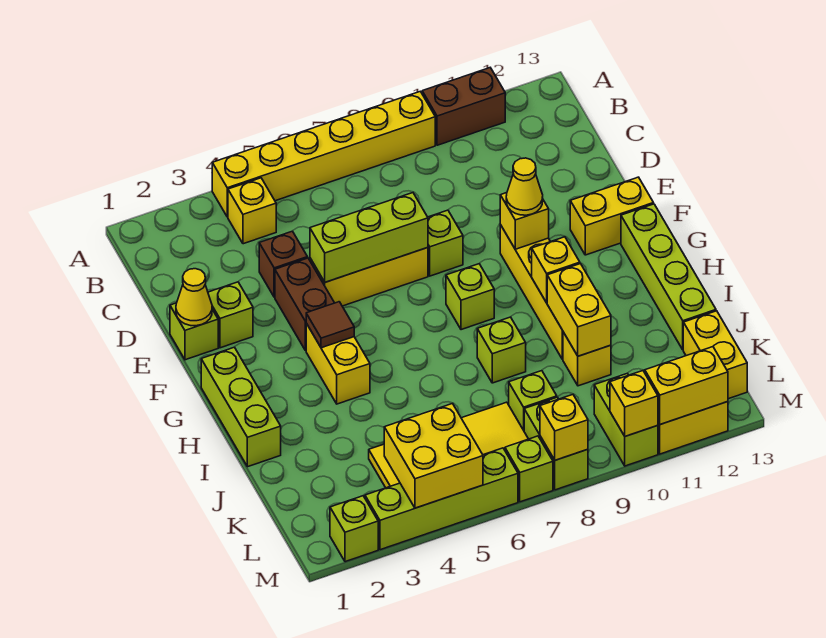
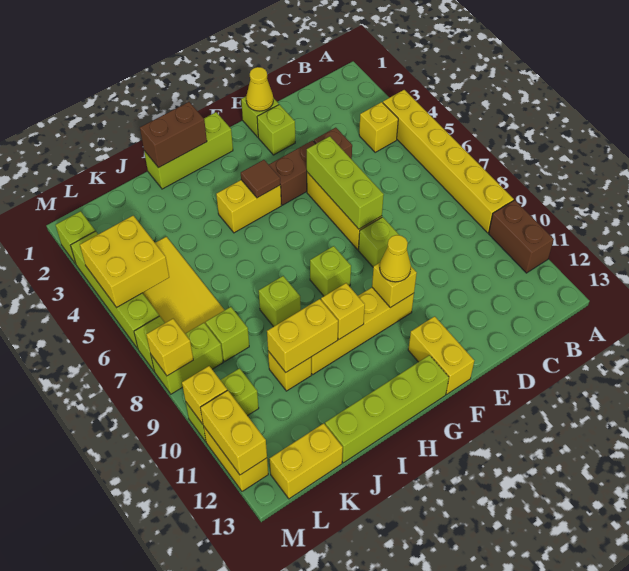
none -> brown 1x2 brick [140,102,207,168]

